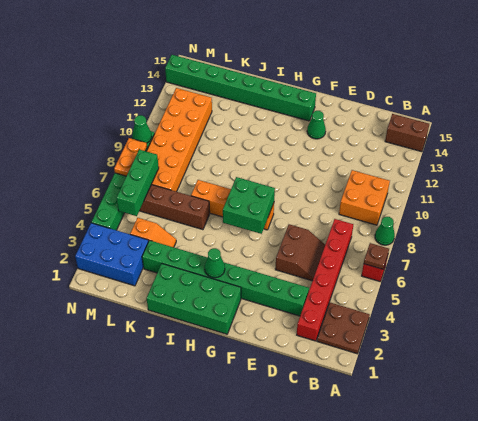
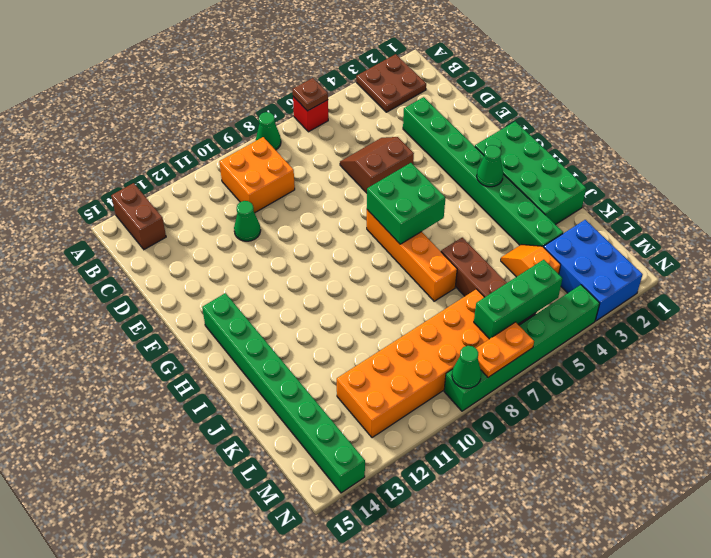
red 1x6 brick [297,219,353,341] -> none
green 1x1 cone [307,111,326,139] -> green 1x1 cone moved to [234,201,261,241]

